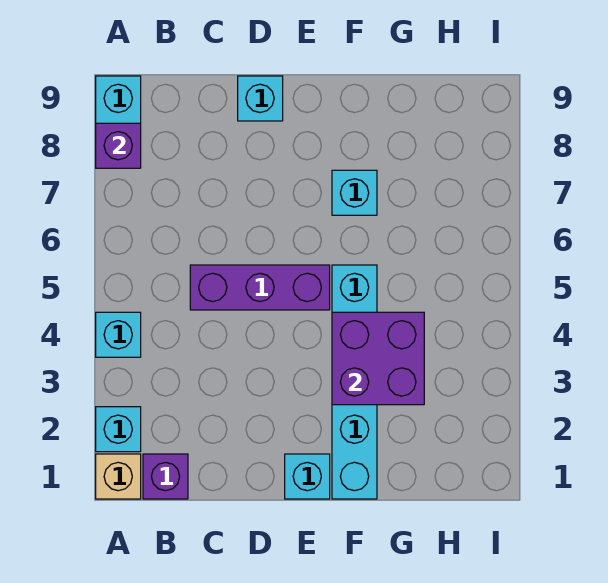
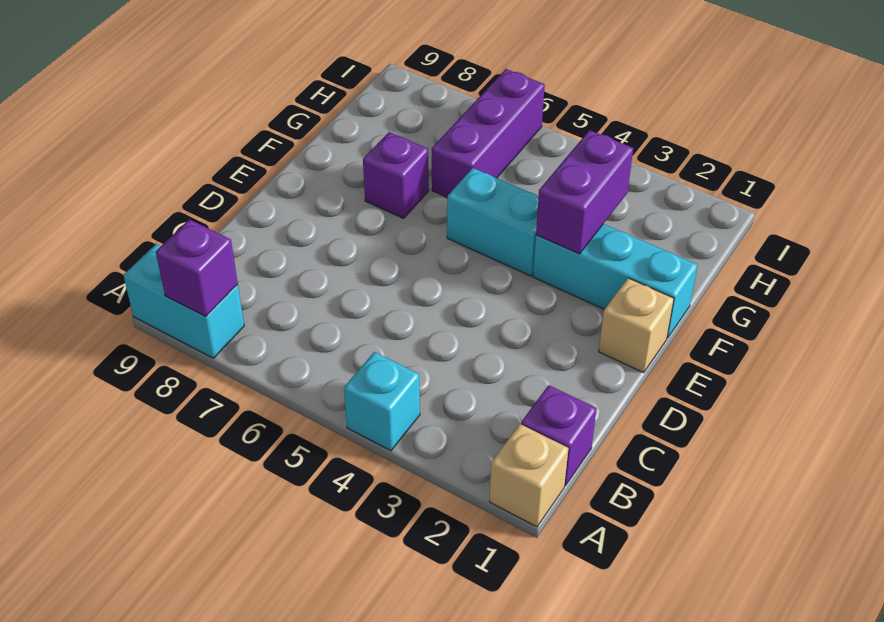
cyan 1x1 brick [96,407,141,452] -> none
purple 1x3 brick [190,265,330,310] -> purple 1x3 brick moved to [432,69,545,197]
cyan 1x1 brick [238,76,283,121] -> none
cyan 1x1 brick [285,454,330,499] -> tan 1x1 brick [599,278,674,373]
purple 2x2 brick [332,312,424,405] -> purple 1x2 brick [536,130,633,254]
cyan 1x1 brick [332,170,377,215] -> purple 1x1 brick [363,132,429,218]

